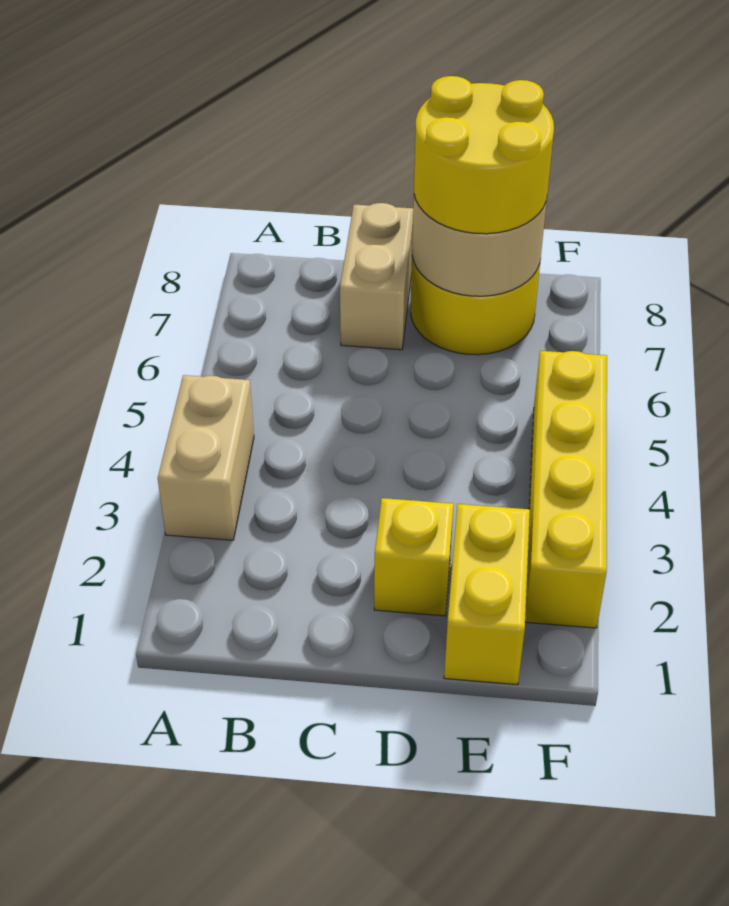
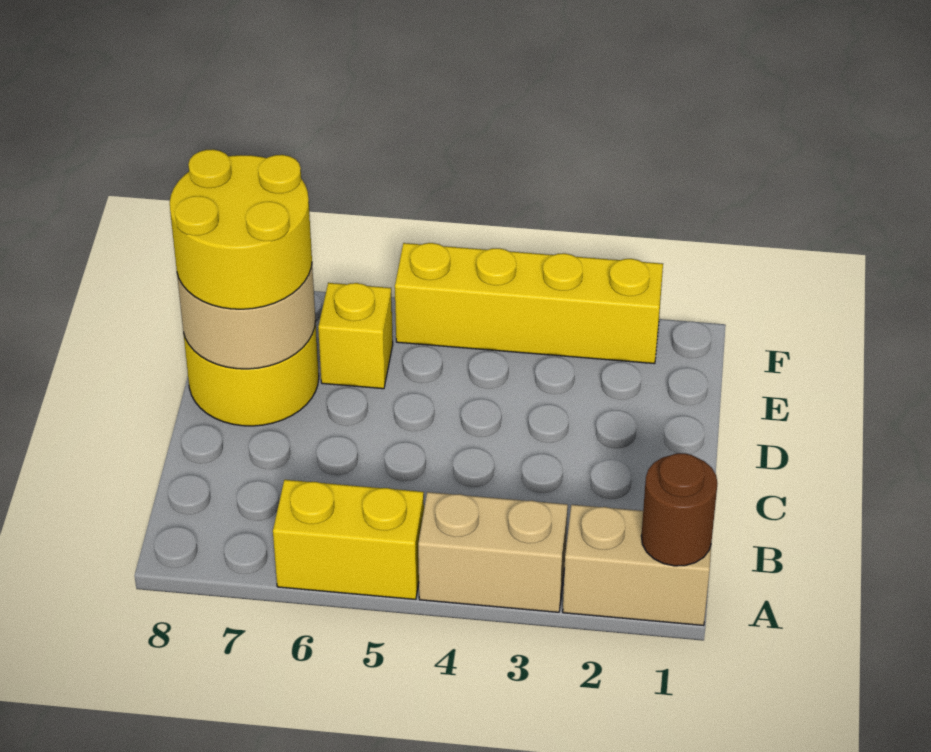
none -> brown 1x1 round brick [641,453,717,566]
tan 1x2 brick [340,203,413,350] -> tan 1x2 brick moved to [563,505,711,626]
yellow 1x1 brick [374,498,454,616] -> yellow 1x1 brick moved to [318,283,393,389]
yellow 1x2 brick [444,504,530,685] -> yellow 1x2 brick moved to [273,480,424,600]

